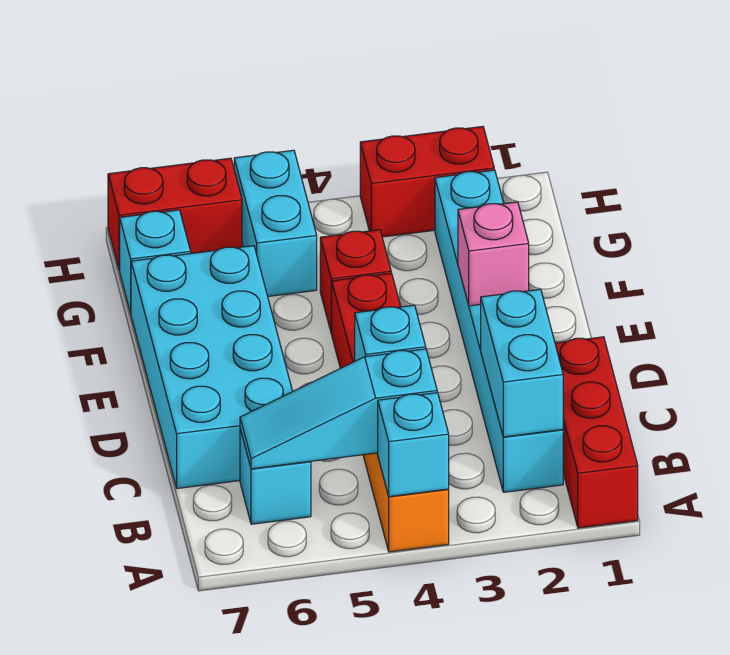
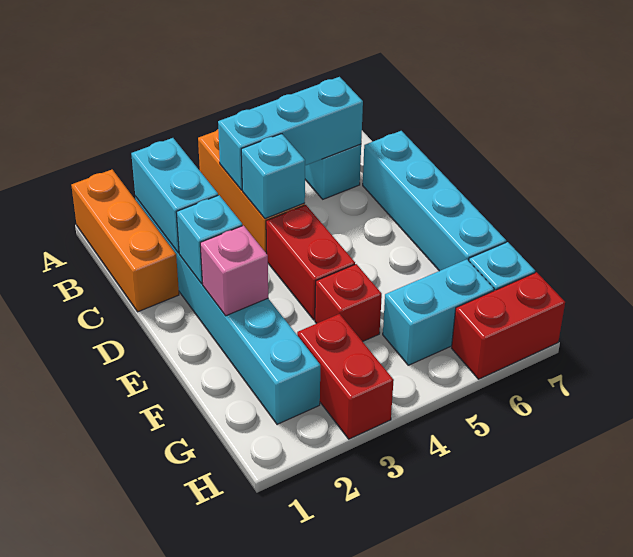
red 1x3 brick [555,337,638,528] -> orange 1x3 brick [71,170,179,312]
cyan 1x1 brick [378,393,449,497] -> cyan 1x1 brick moved to [176,195,242,284]
cyan 1x3 slope [240,349,437,469] -> cyan 1x3 brick [218,77,363,190]
cyan 2x4 brick [131,246,293,488] -> cyan 1x4 brick [363,131,506,271]
cyan 1x2 brick [234,150,317,296] -> cyan 1x2 brick turned to [383,259,494,365]
red 1x2 brick [360,126,494,237] -> red 1x2 brick turned to [297,314,394,439]

